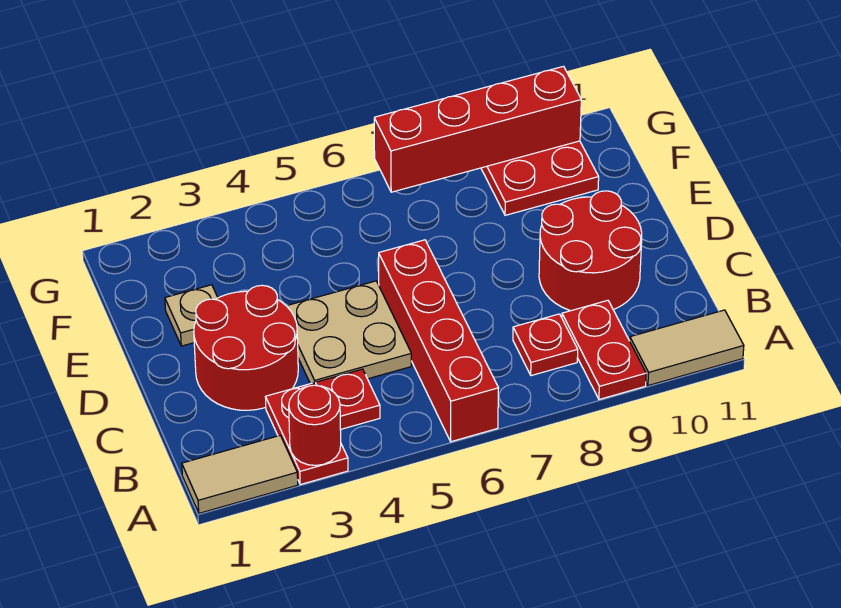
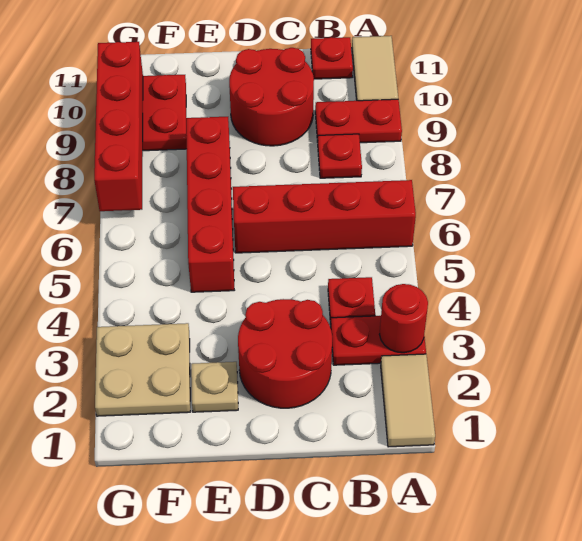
none -> red 1x1 plate [311,37,353,79]
tan 2x2 plate [287,281,411,385] -> tan 2x2 plate moved to [95,323,190,416]
none -> red 1x4 brick [186,117,234,292]

